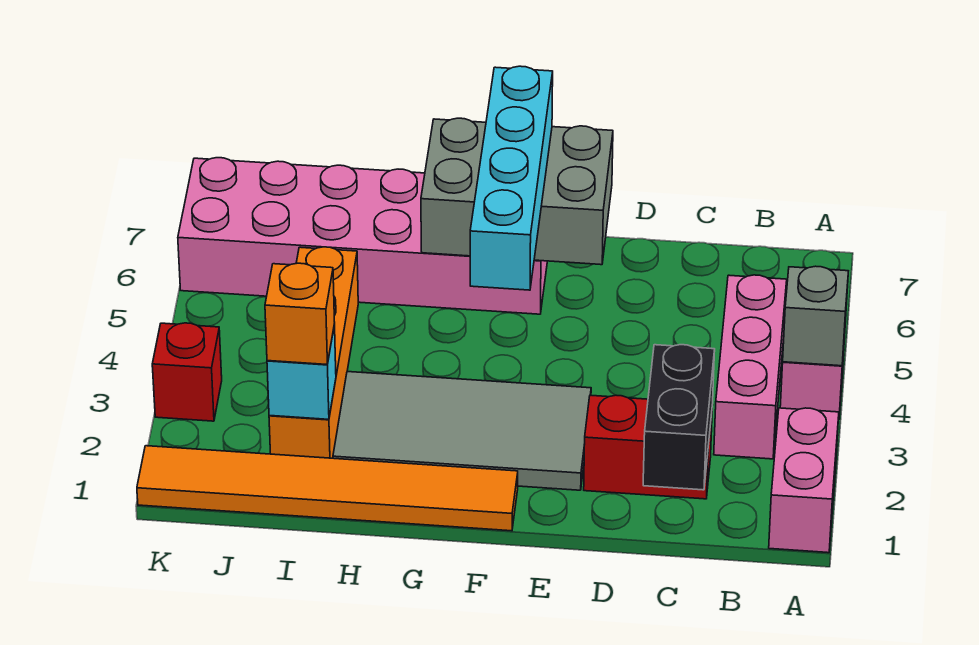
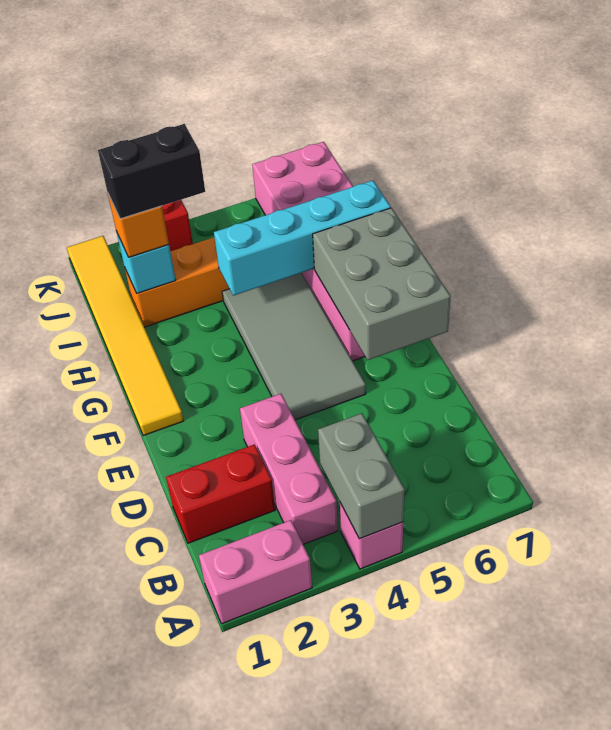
grey 1x1 brick [783,266,848,366] -> grey 1x2 brick [318,413,405,539]
pink 1x3 brick [714,275,787,459] -> pink 1x3 brick turned to [240,394,338,544]
black 1x2 brick [643,345,715,490] -> black 1x2 brick moved to [98,124,205,219]
red 1x2 brick [584,395,712,499] -> red 1x2 brick turned to [166,444,275,543]
grey 2x4 tile [333,372,591,490] -> grey 2x4 tile moved to [222,273,366,420]
orange 1x6 tile [137,446,518,531] -> yellow 1x6 tile [67,236,184,436]
cyan 1x4 brick [470,66,553,290] -> cyan 1x4 brick moved to [214,181,391,296]

